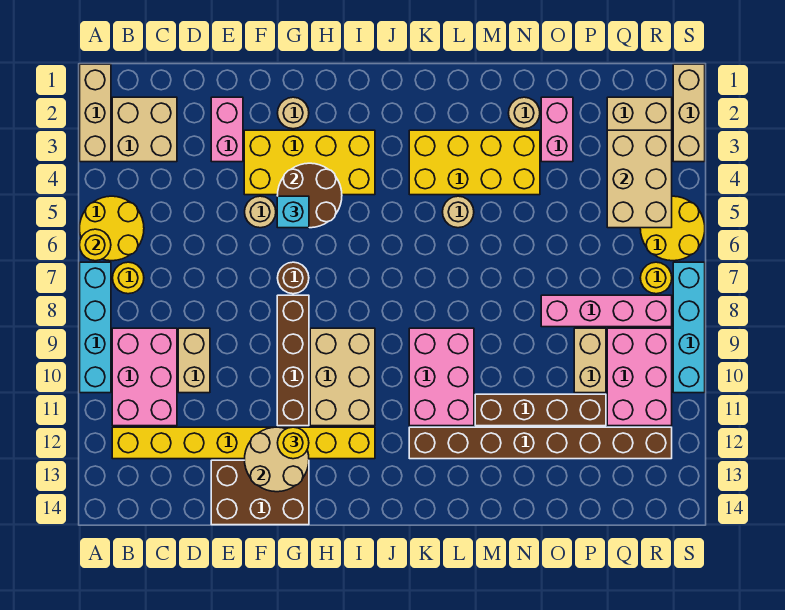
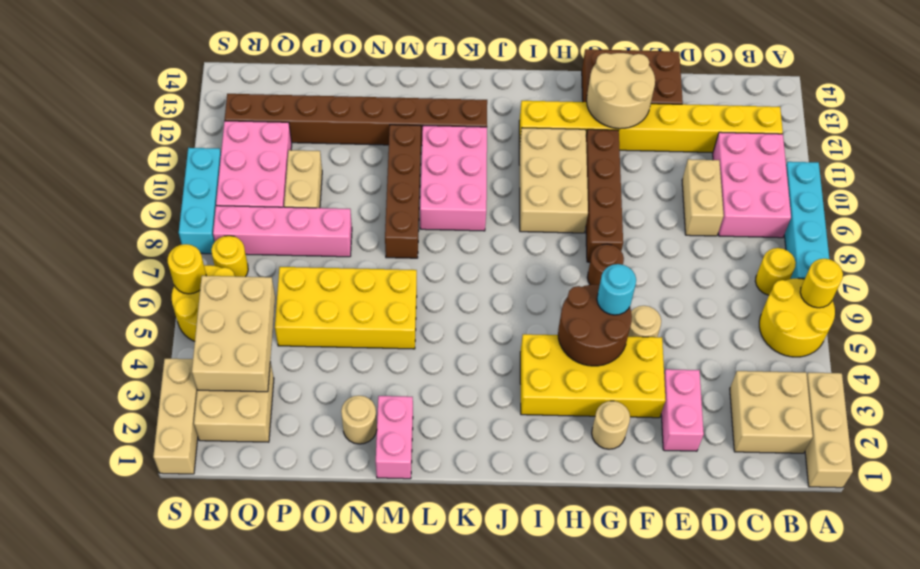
cyan 1x1 brick [277,196,309,228] -> cyan 1x1 round brick [597,264,636,315]
yellow 1x1 round brick [278,427,309,459] -> yellow 1x1 round brick moved to [168,244,206,294]
yellow 2x4 brick [409,130,540,195] -> yellow 2x4 brick moved to [275,267,417,349]
tan 1x1 round brick [443,196,474,228] -> none
brown 1x4 brick [475,394,606,426] -> brown 1x4 brick turned to [385,125,421,258]
pink 1x2 brick [541,97,573,162] -> pink 1x2 brick moved to [376,396,413,479]
cyan 1x4 brick [673,262,705,393] -> cyan 1x3 brick [179,148,221,254]

